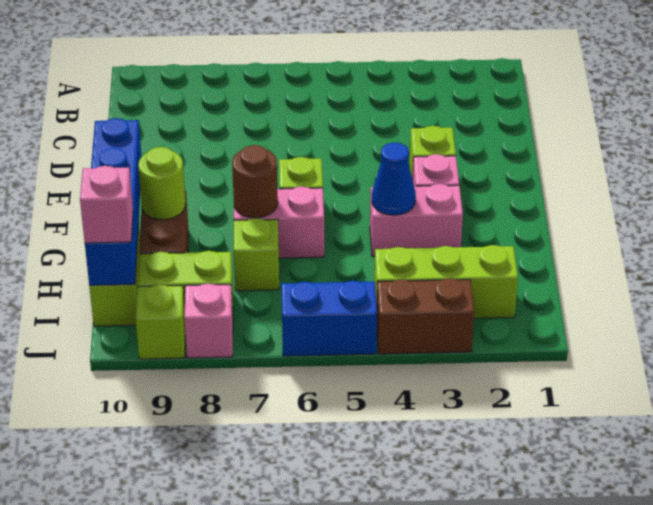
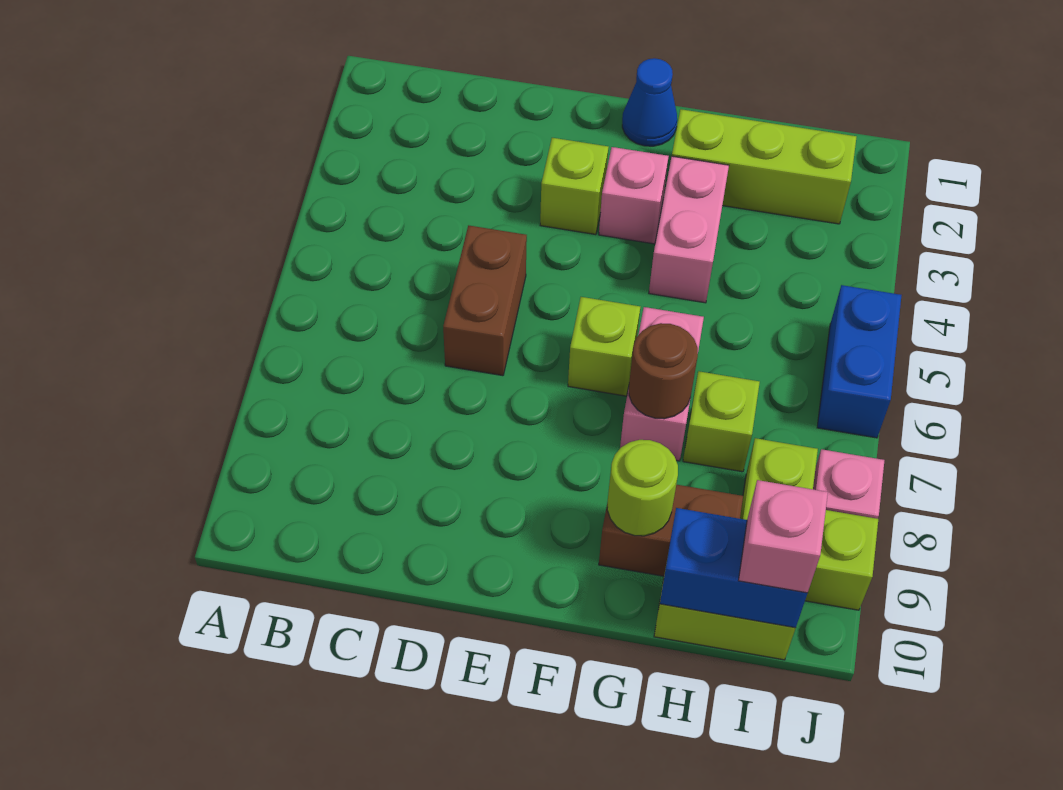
blue 1x4 brick [85,118,142,285] -> blue 1x2 brick [660,508,807,628]
blue 1x1 cone [372,142,416,215] -> blue 1x1 cone moved to [622,58,677,146]
lime 1x3 brick [374,245,518,318] -> lime 1x3 brick turned to [672,109,856,224]
brown 1x2 brick [377,279,474,354] -> brown 1x2 brick moved to [443,225,527,376]

